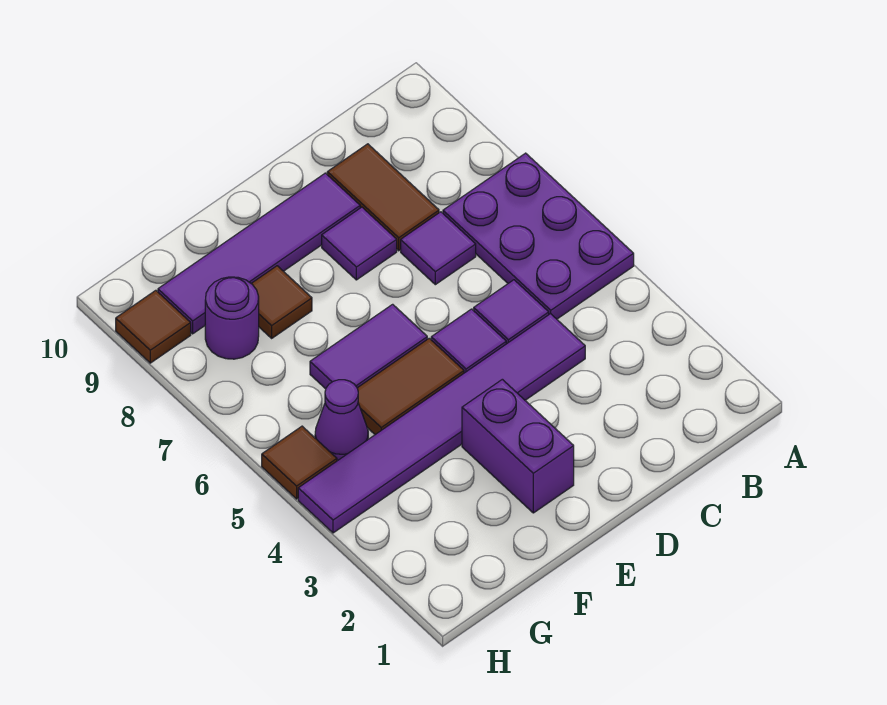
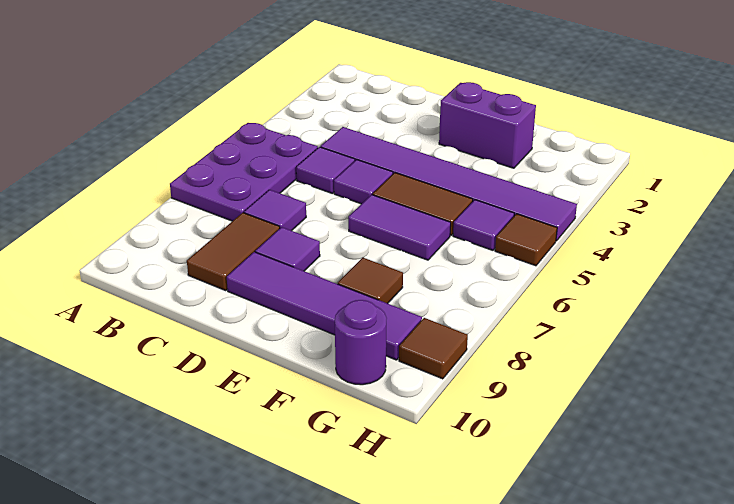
purple 1x2 brick [462,379,574,513] -> purple 1x2 brick turned to [439,82,536,168]
purple 1x1 cone [315,380,368,461] -> purple 1x1 tile [453,200,514,250]
purple 1x1 round brick [205,277,259,359] -> purple 1x1 round brick moved to [335,300,387,385]

